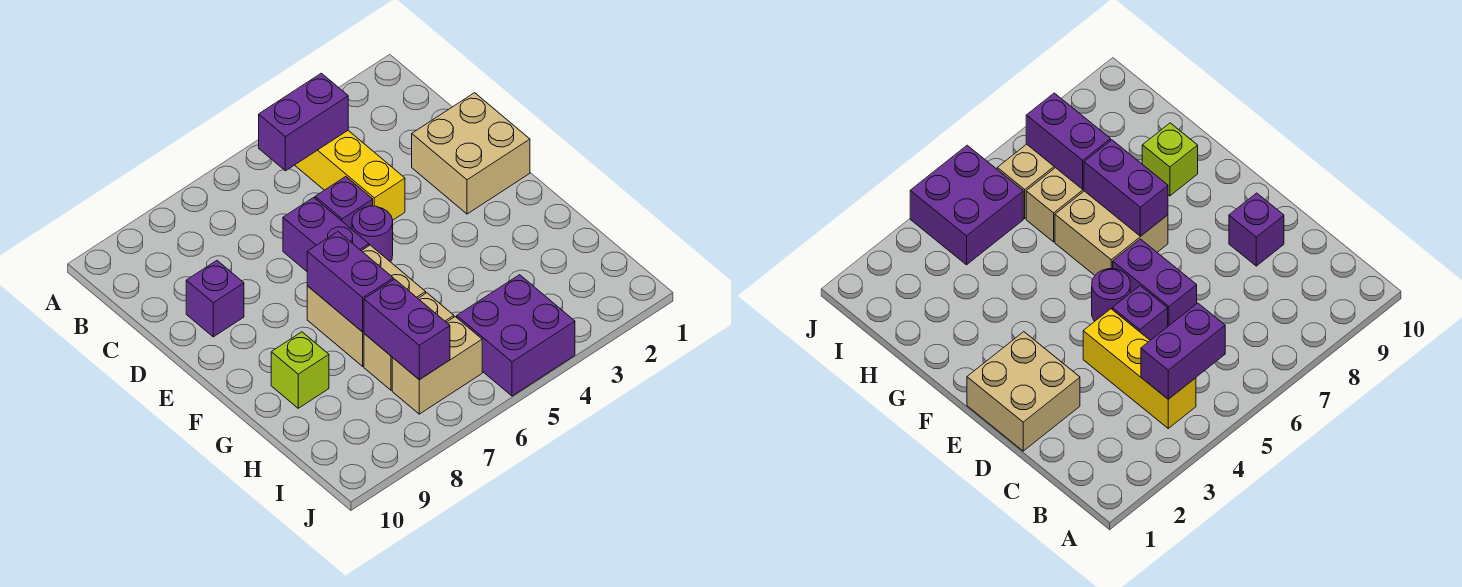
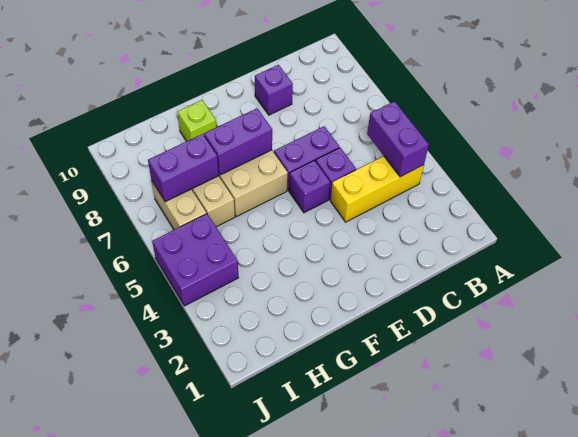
tan 2x2 brick [412,93,530,214] -> none
purple 1x1 round brick [352,206,393,262] -> purple 1x1 brick [289,161,330,213]

